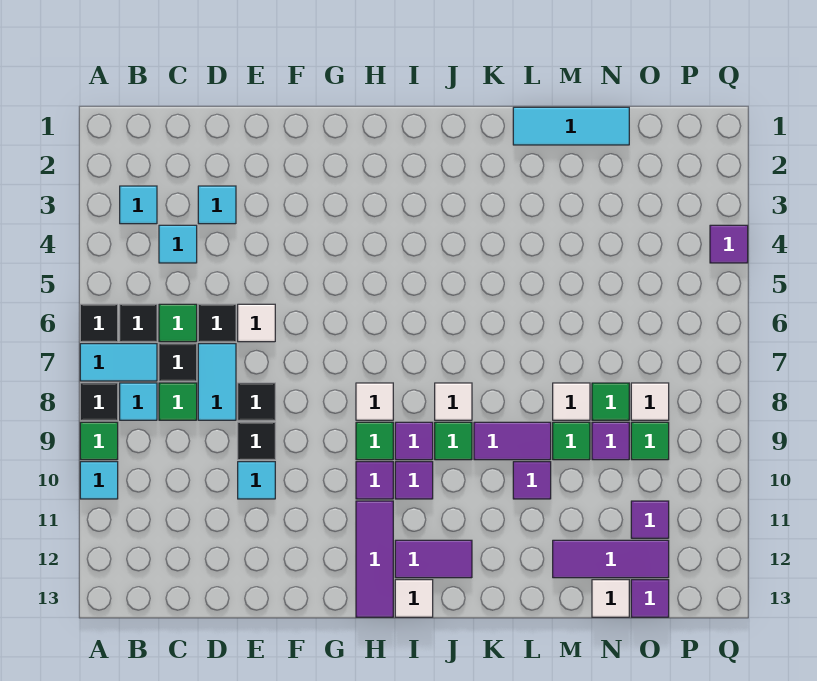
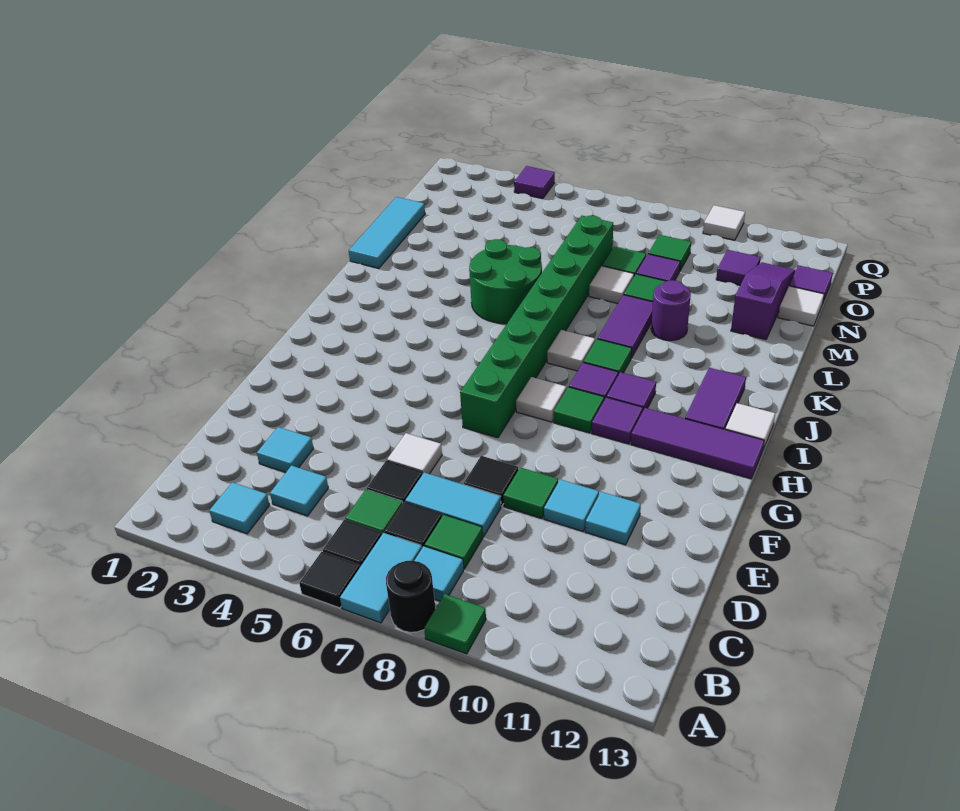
black 1x1 tile [80,383,118,420] -> black 1x1 round brick [386,561,436,632]
cyan 1x1 tile [80,462,118,499] -> cyan 1x1 tile moved to [585,492,641,545]
black 1x1 tile [238,422,275,460] -> green 1x1 tile [503,467,558,519]
none -> green 1x8 brick [460,216,613,438]
none -> green 2x2 round brick [469,239,542,324]
purple 1x1 tile [513,462,551,499] -> purple 1x1 round brick [651,280,691,341]
purple 1x3 tile [553,540,669,578] -> purple 1x3 slope [731,262,796,340]
white 1x1 tile [631,383,669,420] -> white 1x1 tile moved to [703,205,745,240]

